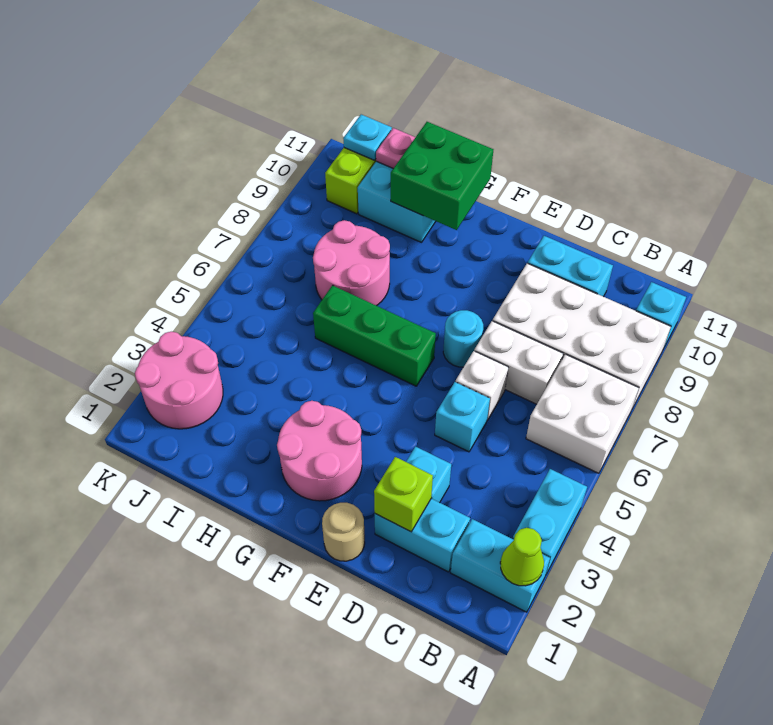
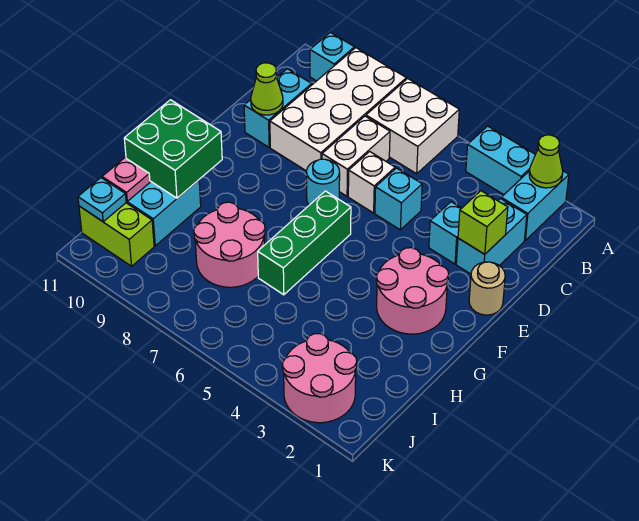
none -> lime 1x1 cone [251,63,283,115]

